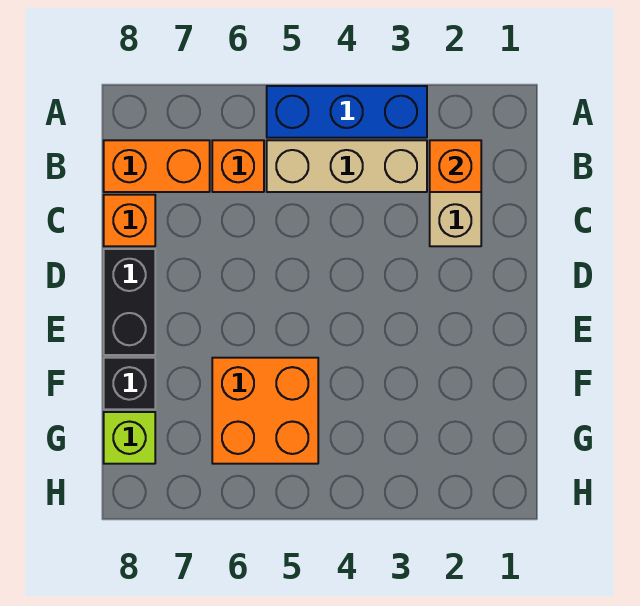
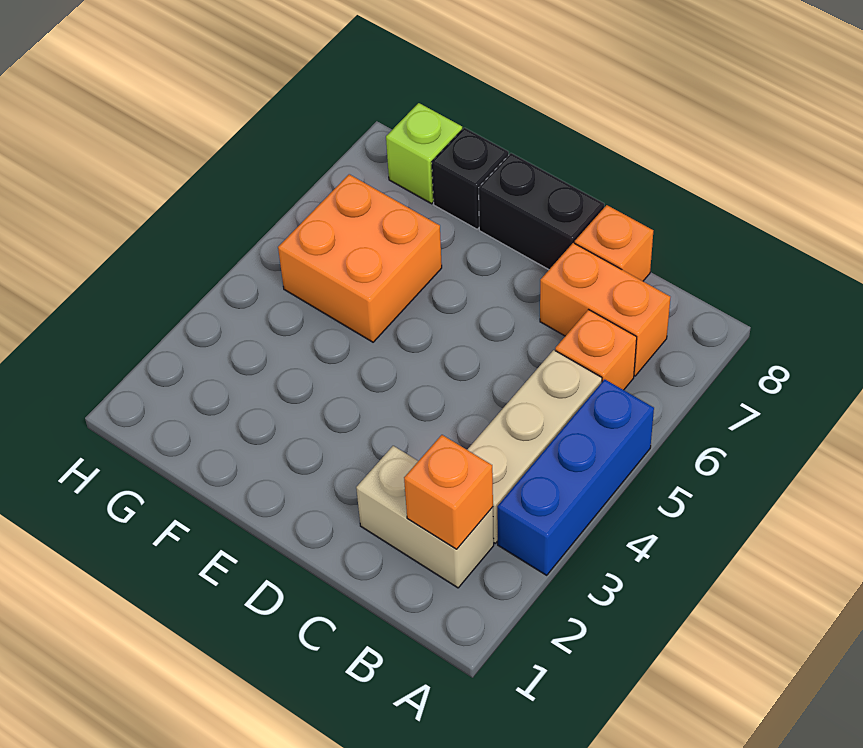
orange 1x2 brick [104,140,210,192] -> orange 1x2 brick turned to [540,243,670,376]

